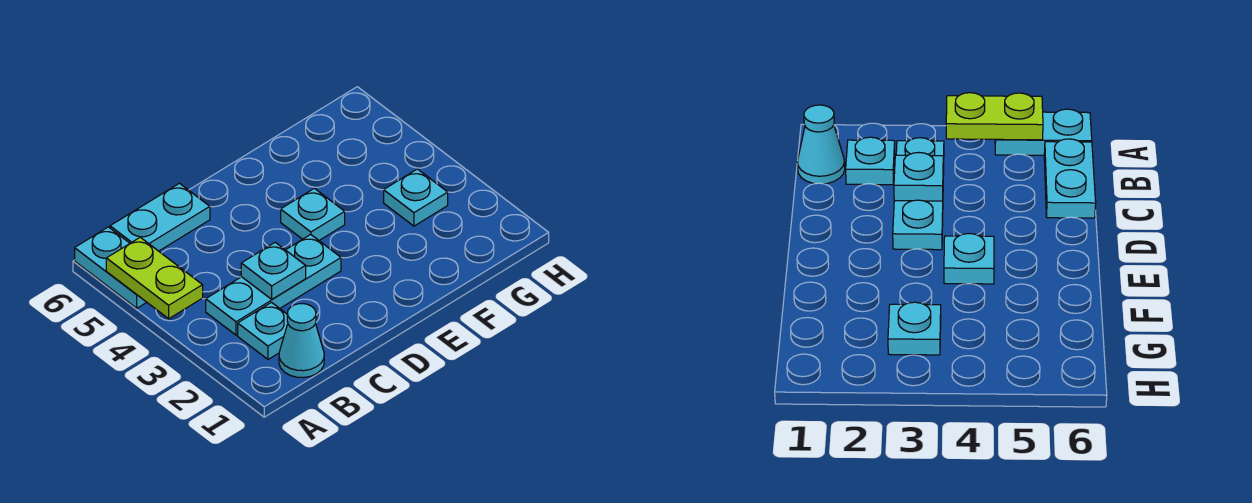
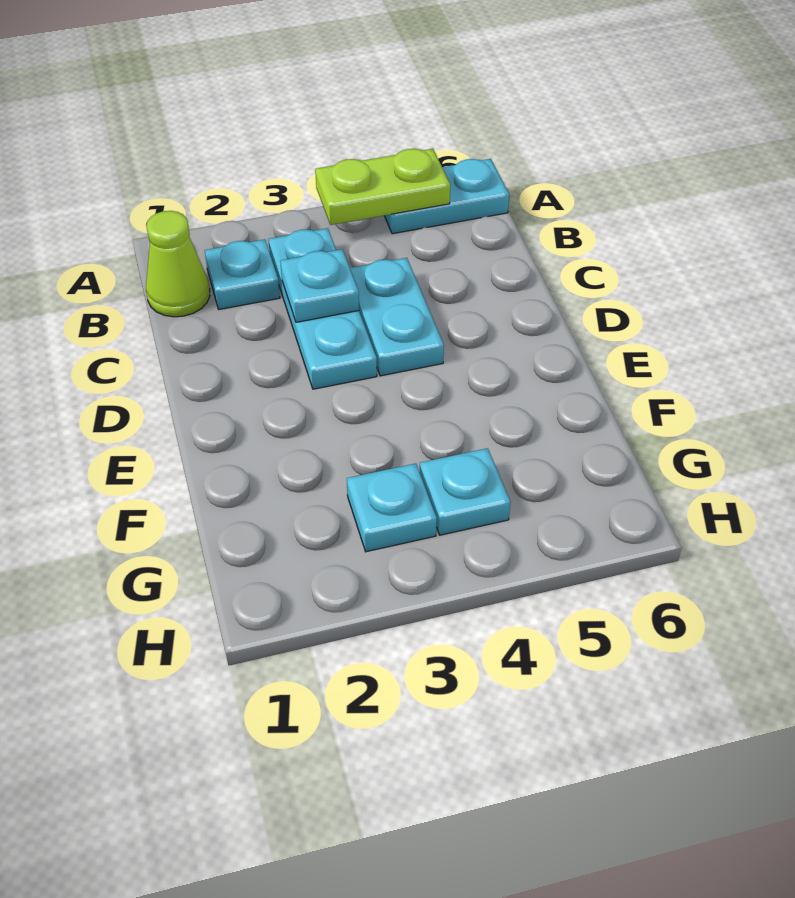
cyan 1x1 cone [279,304,324,378] -> lime 1x1 cone [146,211,210,317]
cyan 1x2 plate [110,183,210,251] -> cyan 1x2 plate moved to [350,258,444,376]
cyan 1x1 plate [281,188,345,240] -> cyan 1x1 plate moved to [420,448,511,535]

